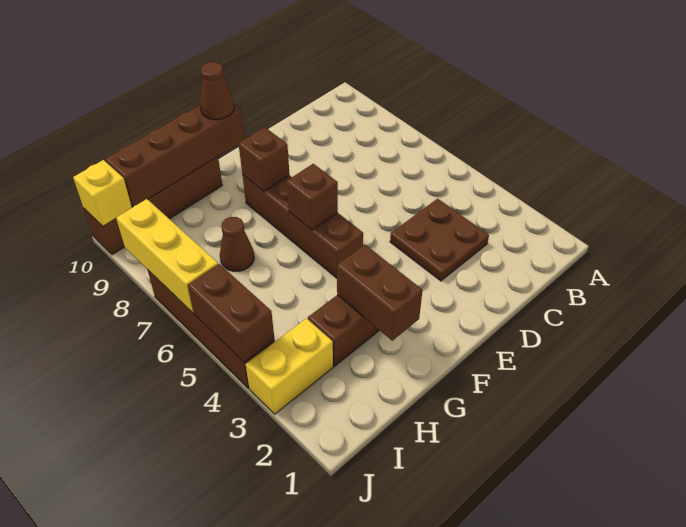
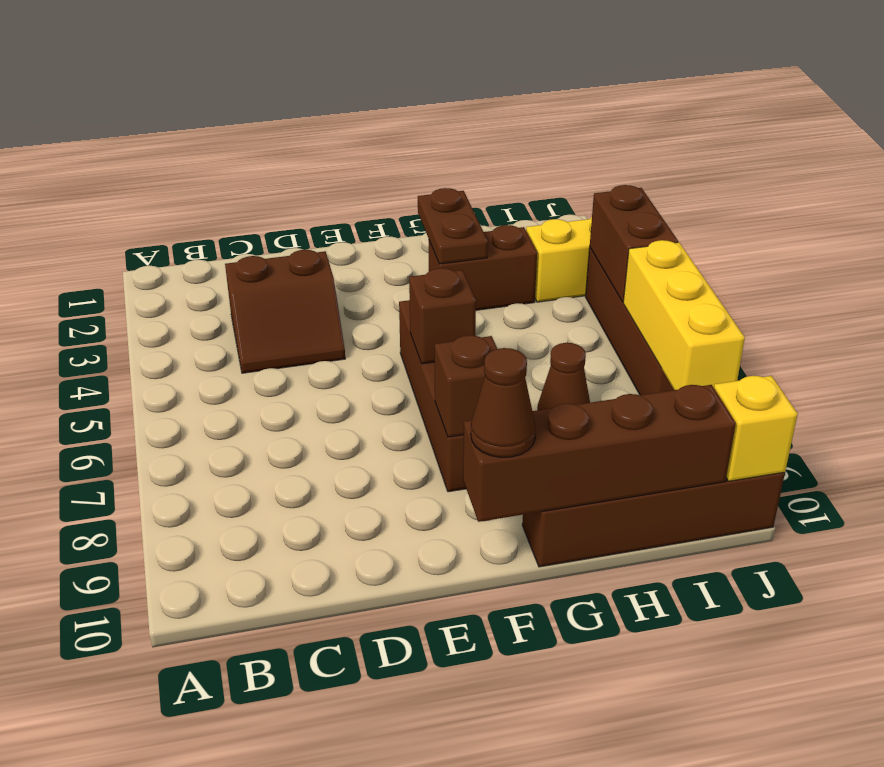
brown 2x2 plate [390,199,489,281] -> brown 2x2 slope [225,250,345,373]
brown 1x2 brick [337,245,423,341] -> brown 1x2 plate [418,188,488,264]

